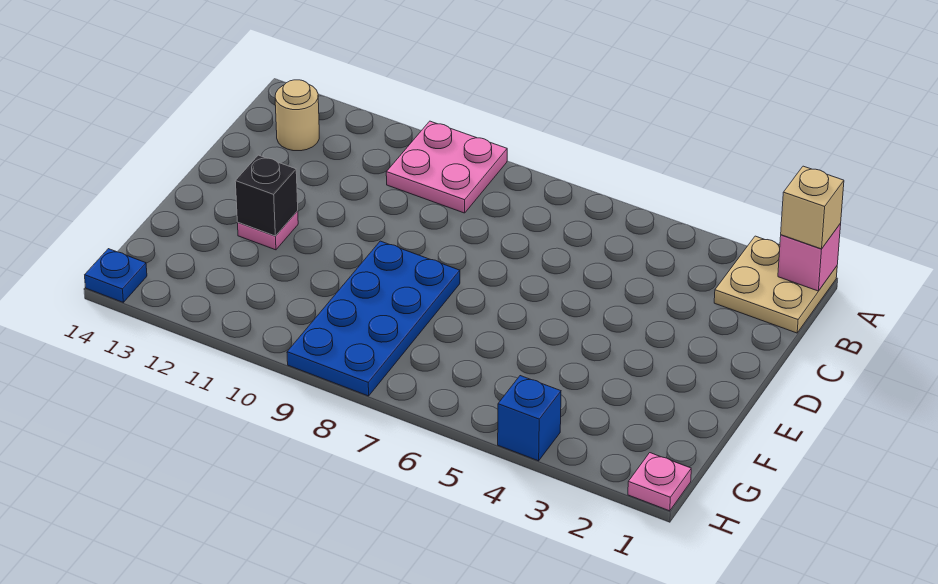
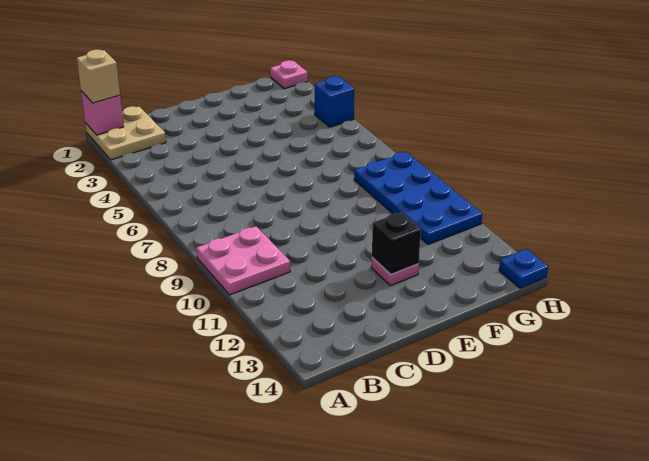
tan 1x1 round brick [275,80,319,151] -> none
blue 2x4 plate [287,241,460,396] -> blue 2x4 plate turned to [354,152,482,244]

